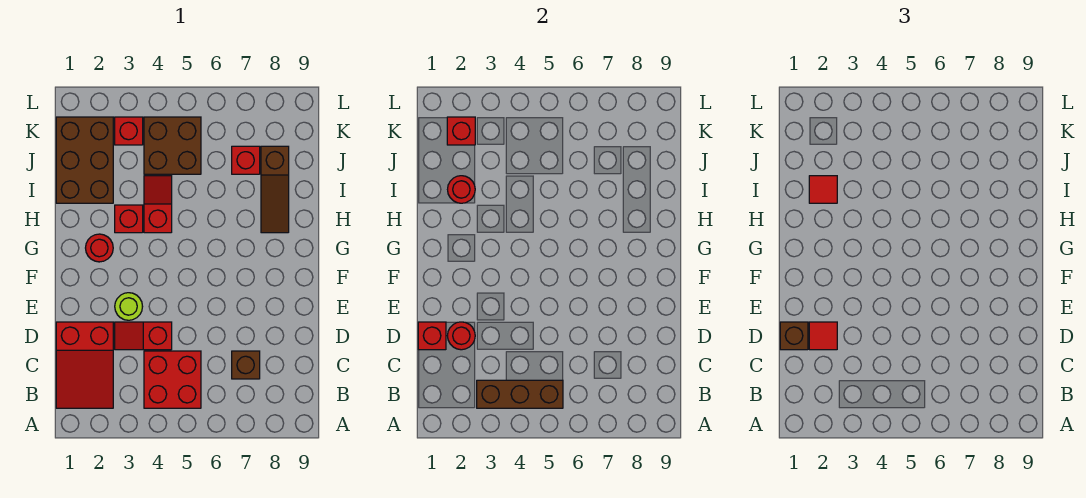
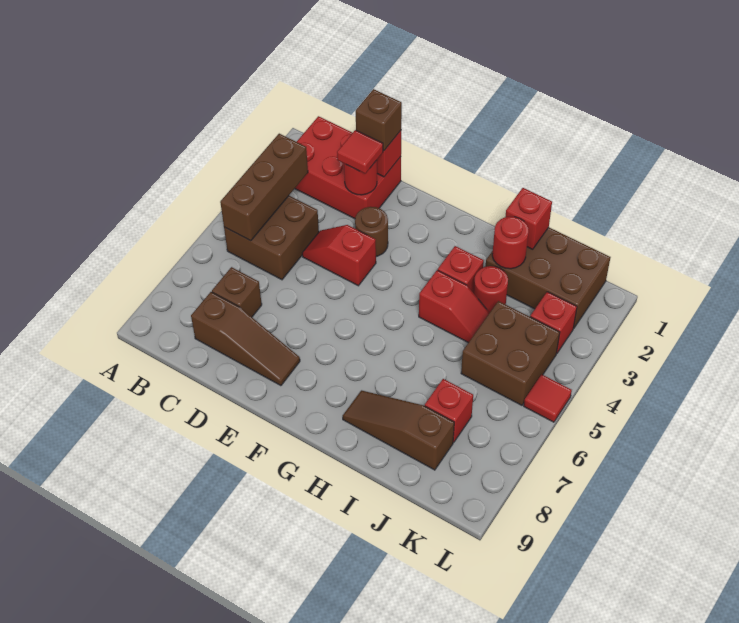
red 2x3 slope [56,322,113,408] -> red 2x3 brick [295,116,401,219]
red 2x2 brick [144,351,201,408] -> brown 2x2 brick [224,196,319,280]
none -> brown 1x3 slope [191,292,300,386]
red 1x2 slope [115,322,172,350] -> red 1x2 slope turned to [302,225,376,286]
lime 1x1 round brick [115,293,143,320] -> brown 1x1 round brick [355,207,388,257]
red 1x1 round brick [86,234,113,262] -> red 1x1 round brick moved to [474,266,508,313]
red 1x1 tile [809,176,837,203] -> red 1x1 tile moved to [524,374,572,422]
red 1x1 brick [447,117,475,145] -> red 1x1 brick moved to [505,188,552,249]

